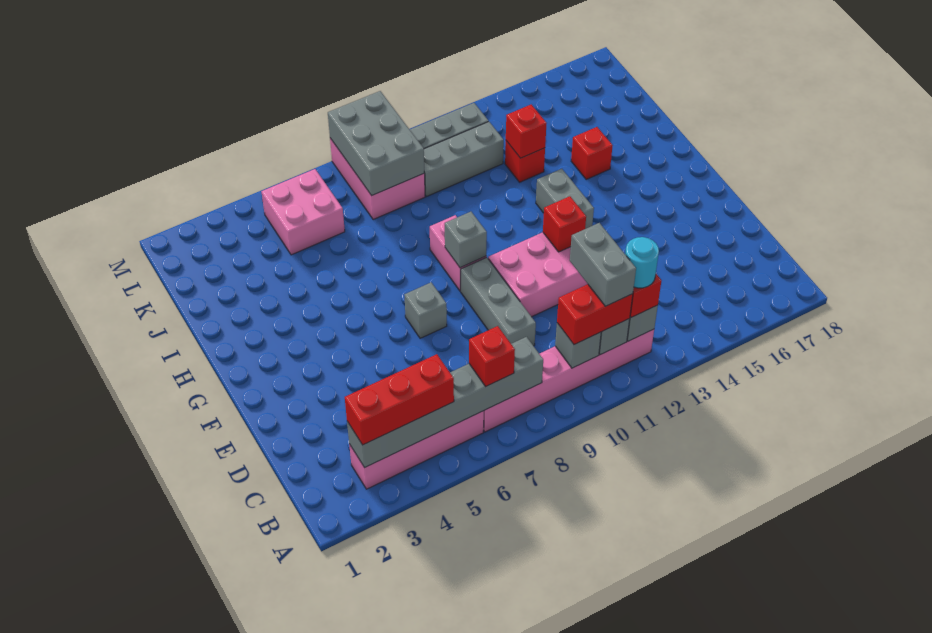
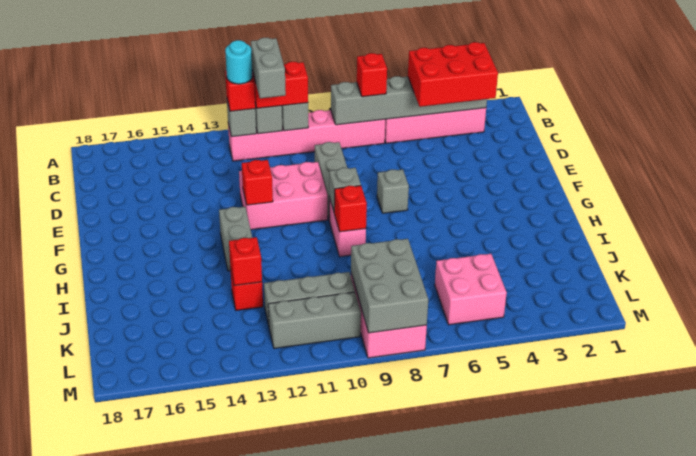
red 1x3 brick [345,354,454,445] -> red 2x3 brick [408,42,498,107]
red 1x1 brick [571,127,613,179] -> red 1x1 brick moved to [334,186,367,232]

